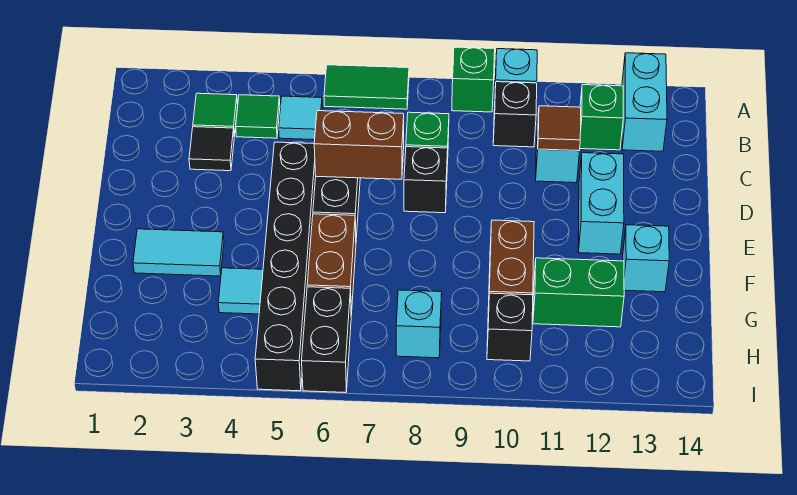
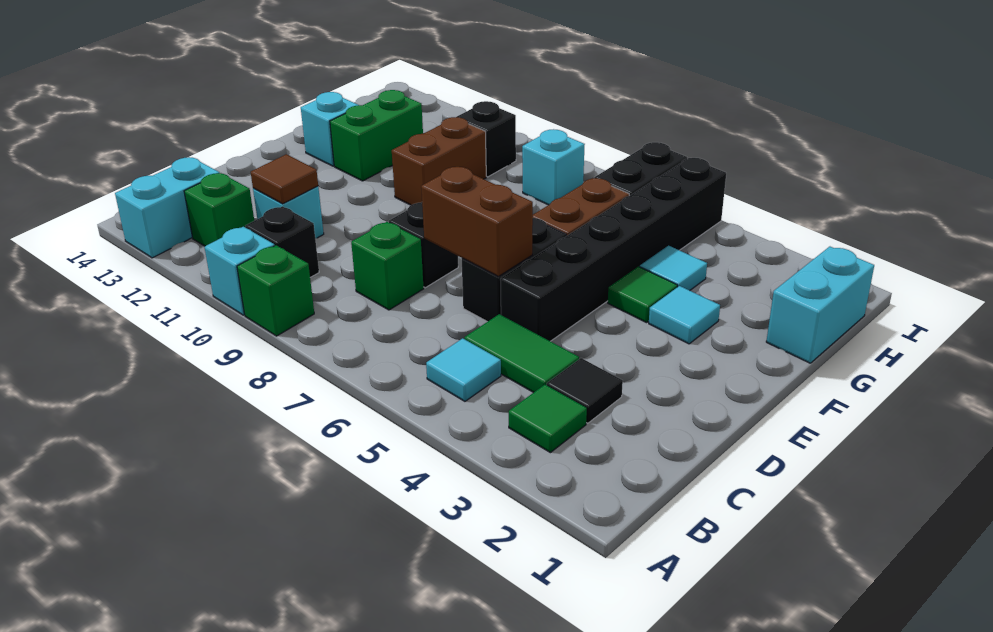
green 1x2 tile [324,65,409,109] -> green 1x2 tile moved to [464,314,579,393]
green 1x1 tile [236,95,280,138] -> green 1x1 tile moved to [608,267,677,323]
cyan 1x2 brick [578,153,624,254] -> cyan 1x2 brick moved to [766,247,874,363]
cyan 1x2 tile [133,229,224,276] -> cyan 1x1 tile [649,286,720,344]
green 1x2 brick [533,258,624,327] -> green 1x2 brick turned to [330,90,423,181]

